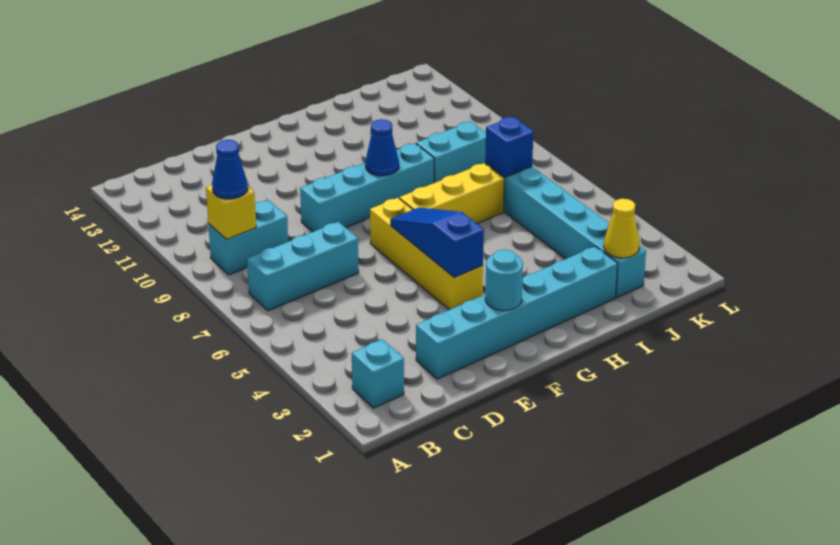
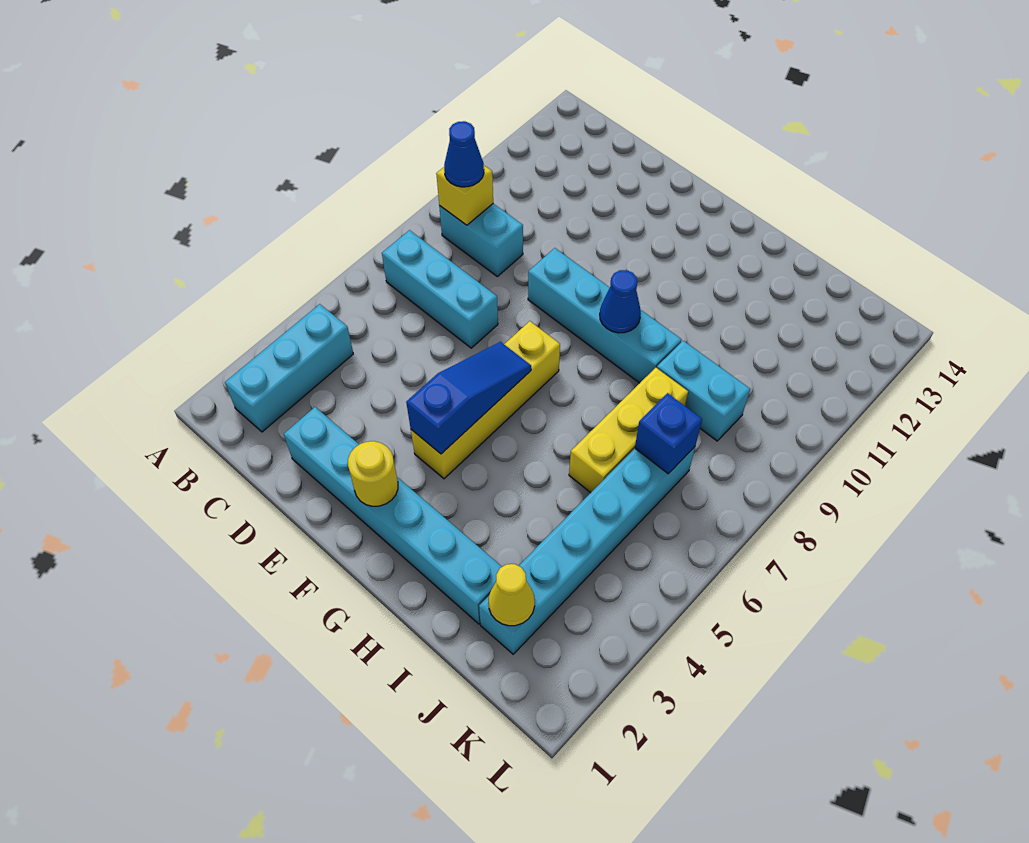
cyan 1x1 brick [352,339,404,408] -> cyan 1x3 brick [225,304,353,432]
cyan 1x1 round brick [485,249,523,311] -> yellow 1x1 round brick [348,441,398,506]
yellow 1x3 brick [399,163,504,224] -> yellow 1x3 brick turned to [569,368,688,493]

